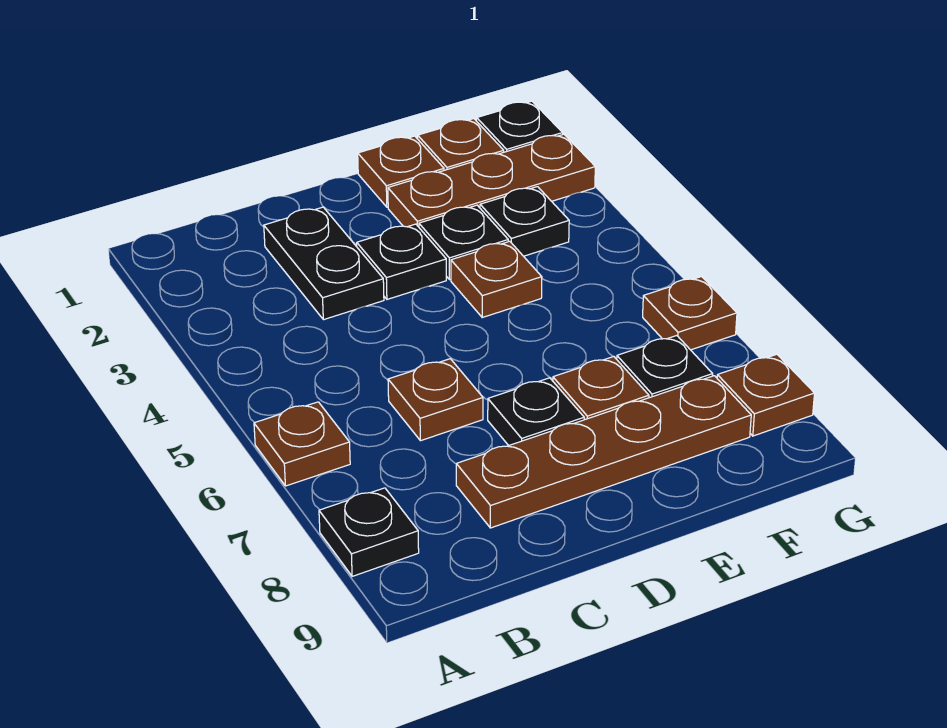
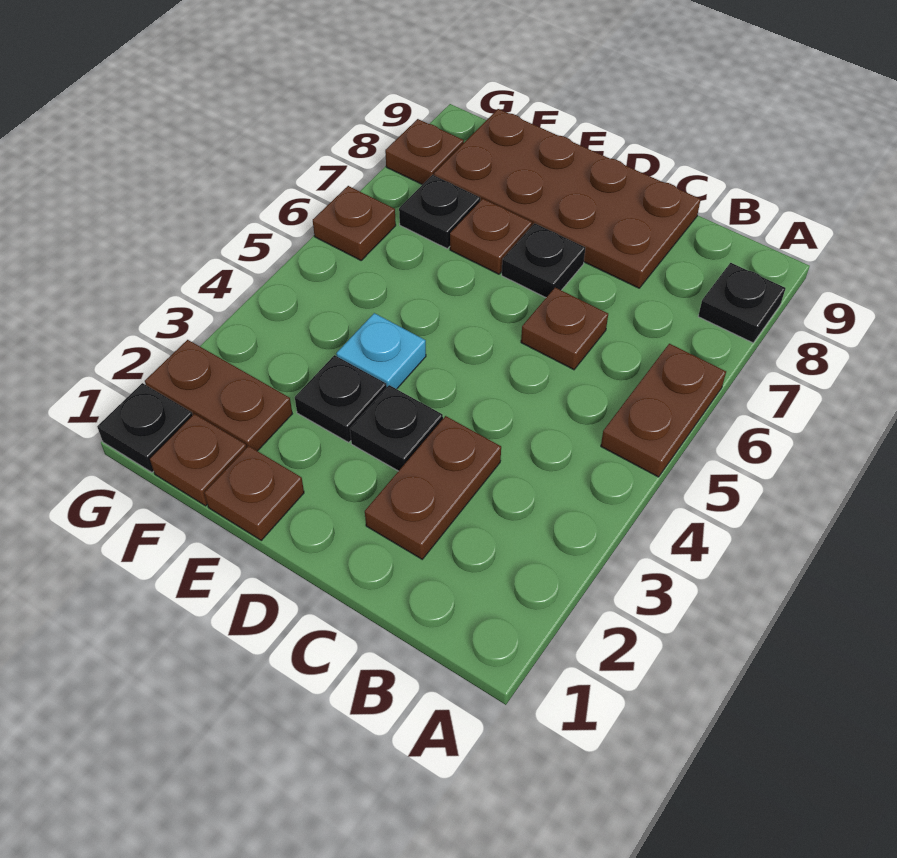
brown 1x1 plate [254,402,350,486] -> brown 1x2 plate [601,344,726,477]
black 1x2 plate [264,207,384,320] -> brown 1x2 plate [365,416,501,559]
brown 1x4 plate [456,376,751,528] -> brown 2x4 plate [434,109,701,288]
brown 1x3 plate [388,134,595,227] -> brown 1x2 plate [145,340,292,451]
brown 1x1 plate [451,241,542,317] -> cyan 1x1 plate [336,313,426,389]
black 1x1 plate [480,187,569,256] -> none

